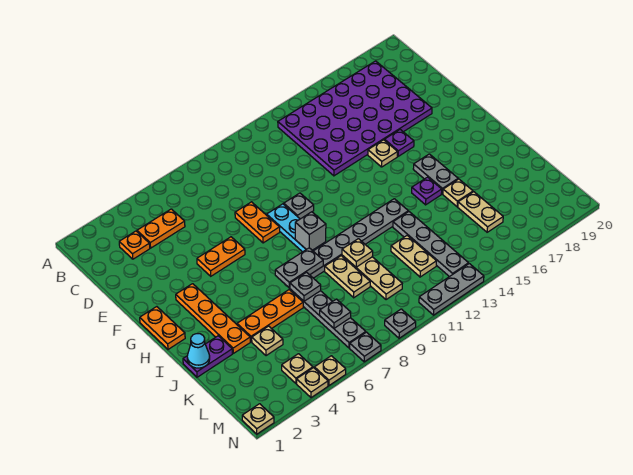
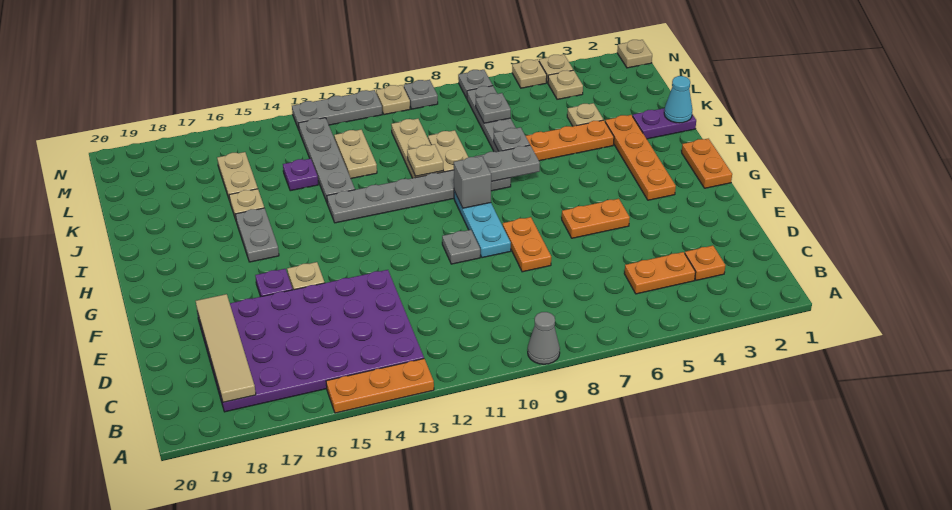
none -> grey 1x1 cone [528,312,560,364]
none -> orange 1x3 plate [326,359,434,413]
none -> tan 1x4 tile [196,294,256,402]
purple 1x1 plate [412,177,442,205] -> purple 1x1 plate moved to [283,159,318,191]
none -> tan 1x1 plate [376,85,410,115]

